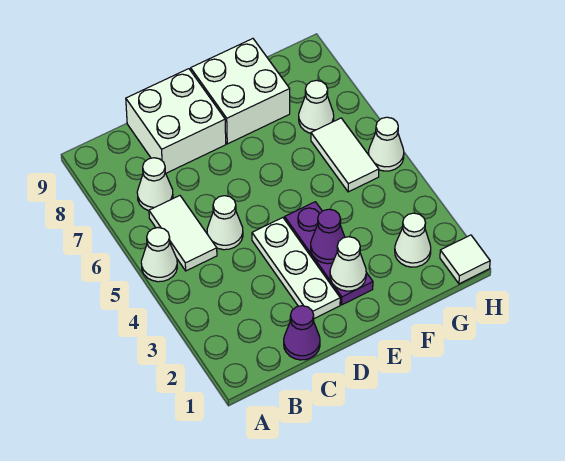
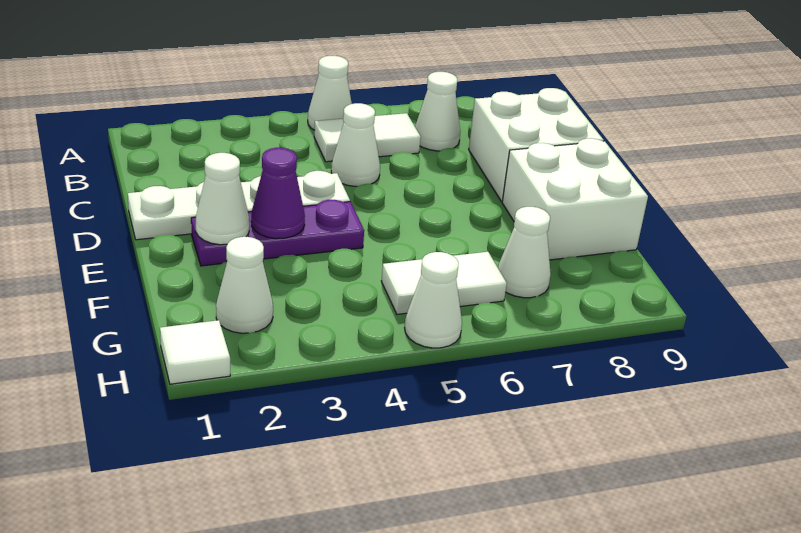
purple 1x1 cone [284,306,320,360] -> none
white 1x3 plate [252,218,340,319] -> white 1x4 plate [128,171,350,240]

